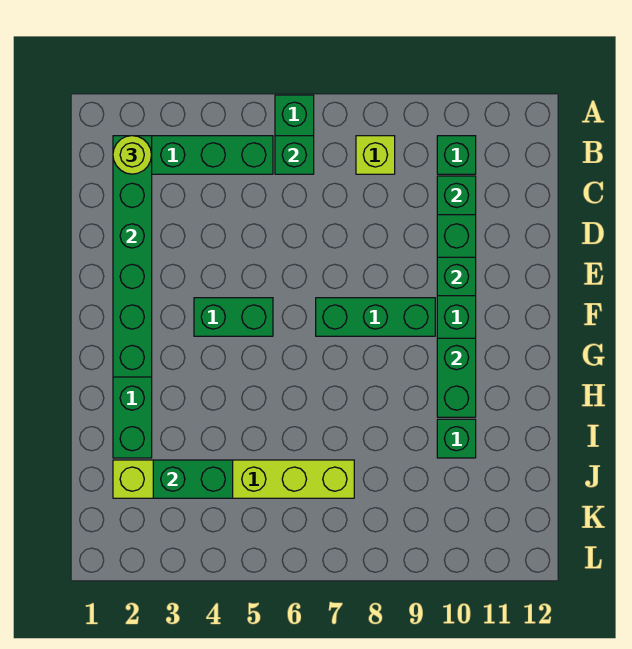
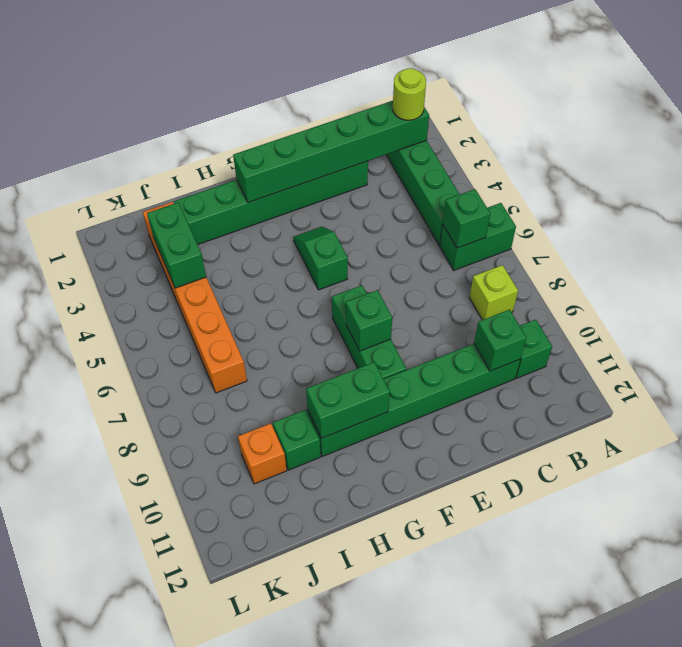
green 1x1 brick [437,257,476,296] -> green 1x1 brick moved to [346,290,392,351]
green 1x2 brick [194,298,273,336] -> green 1x2 slope [293,227,348,290]
lime 1x6 brick [113,460,354,498] -> orange 1x6 brick [143,202,247,393]
none -> orange 1x1 brick [238,423,287,484]

